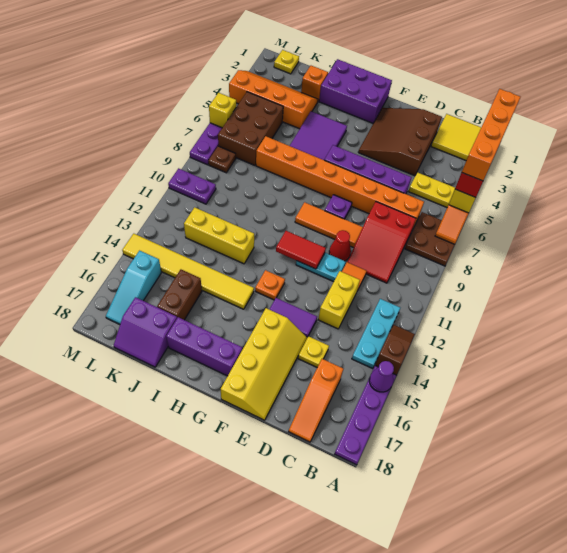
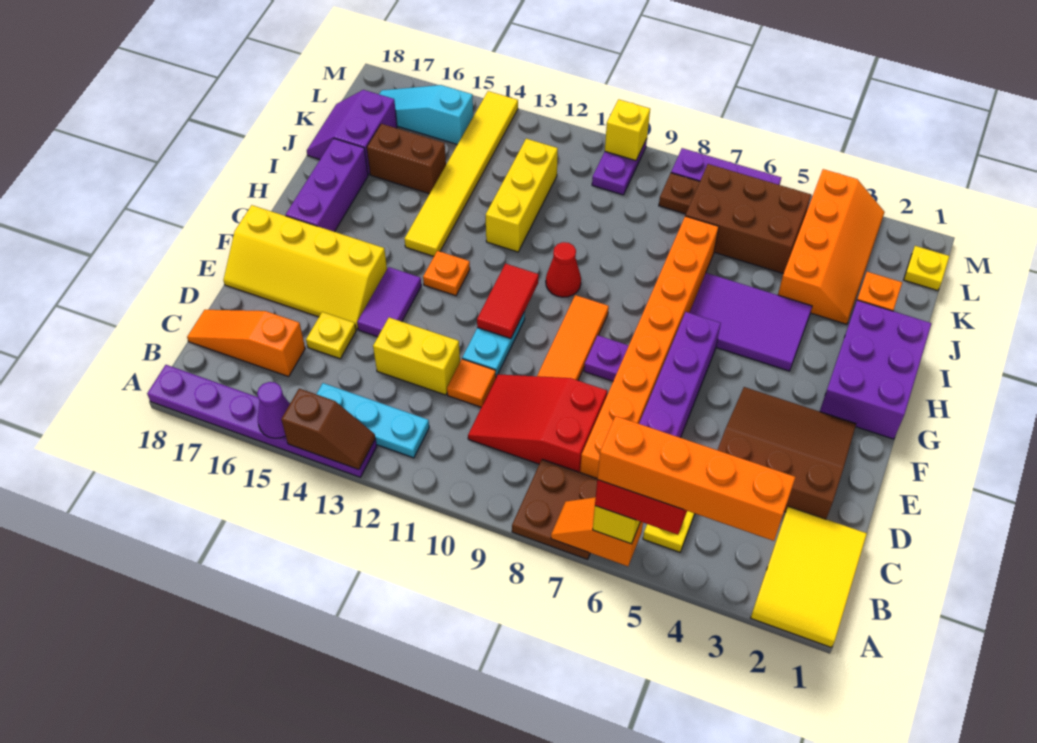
red 1x1 cone [329,230,351,261] -> red 1x1 cone moved to [546,242,581,297]
yellow 1x1 brick [209,93,236,128] -> yellow 1x1 brick moved to [605,99,650,161]

